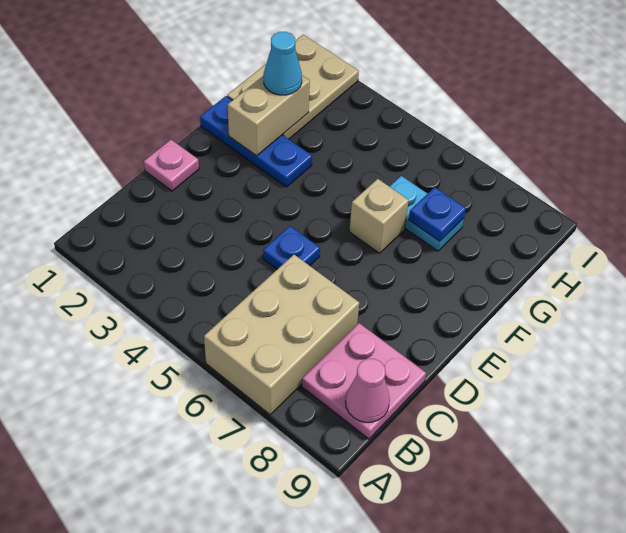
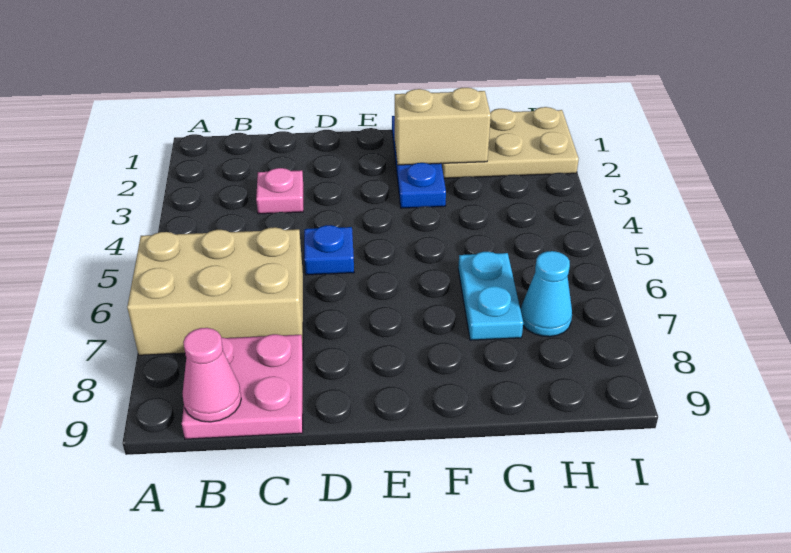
pink 1x1 plate [144,140,199,191] -> pink 1x1 plate moved to [256,168,303,214]
tan 1x1 brick [349,179,409,253] -> none
cyan 1x1 cone [263,32,302,95] -> cyan 1x1 cone moved to [521,251,572,337]
blue 1x1 plate [409,187,466,241] -> none

